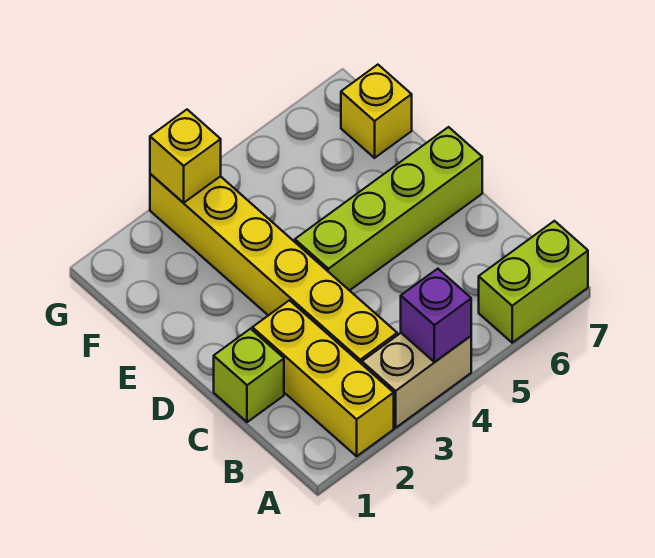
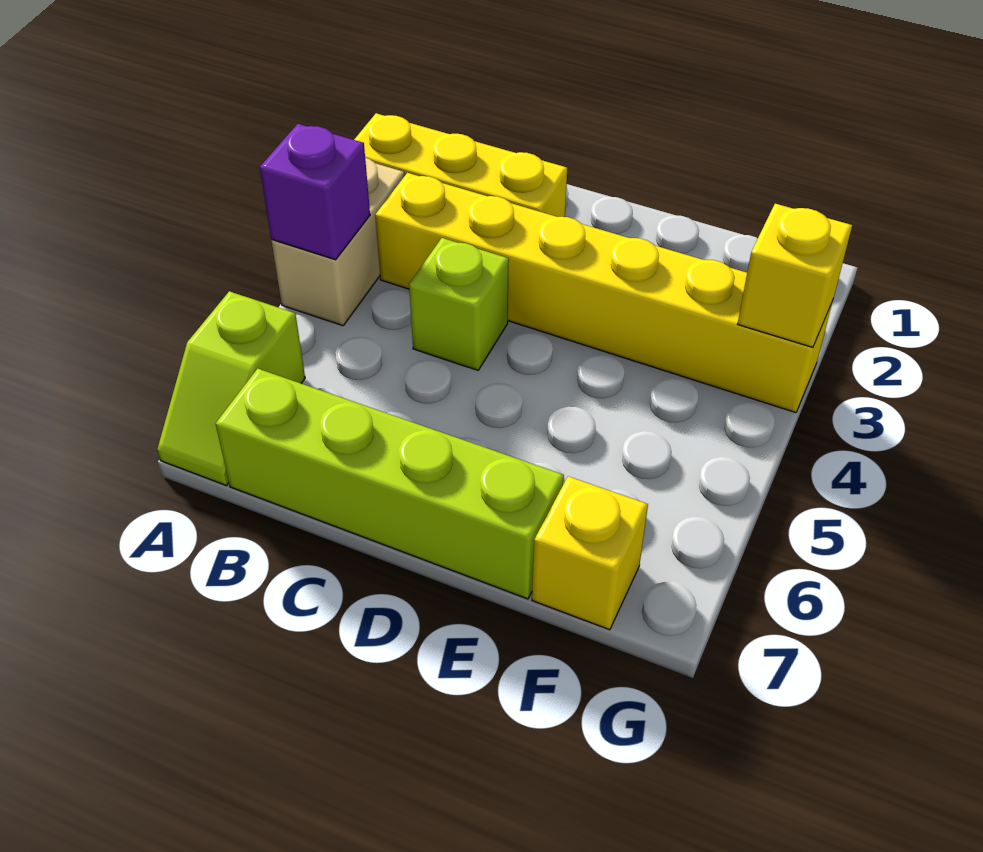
lime 1x2 brick [479,221,588,343] -> lime 1x2 slope [157,291,305,486]
lime 1x1 brick [214,329,284,422] -> lime 1x1 brick moved to [409,238,509,370]
lime 1x4 brick [295,127,482,291] -> lime 1x4 brick turned to [216,369,564,599]

